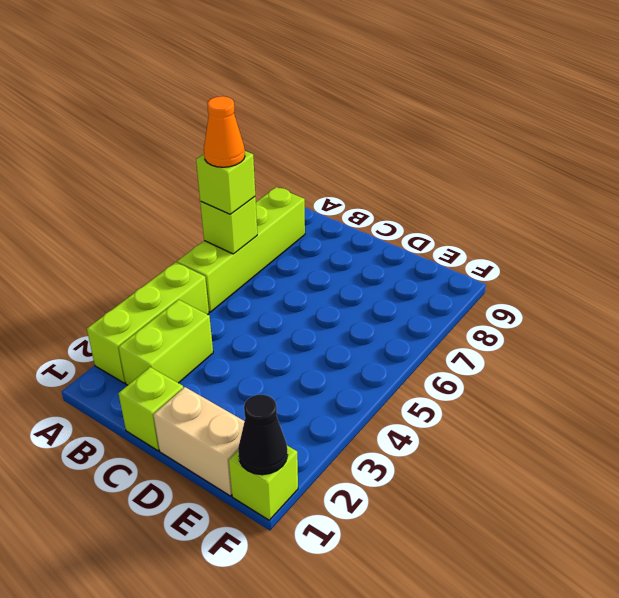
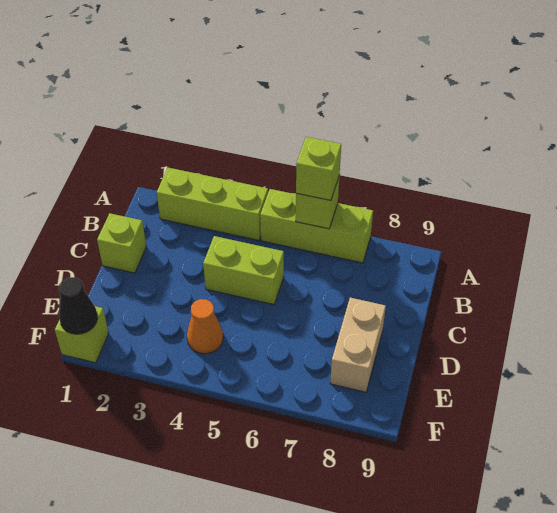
lime 1x4 brick [177,187,305,312] -> lime 1x3 brick [260,189,373,263]
orange 1x1 cone [204,96,245,167] -> orange 1x1 cone moved to [187,299,223,354]
lime 1x2 brick [119,300,213,385] -> lime 1x2 brick moved to [203,236,284,305]
tan 1x2 brick [154,387,244,496] -> tan 1x2 brick moved to [330,298,386,392]

